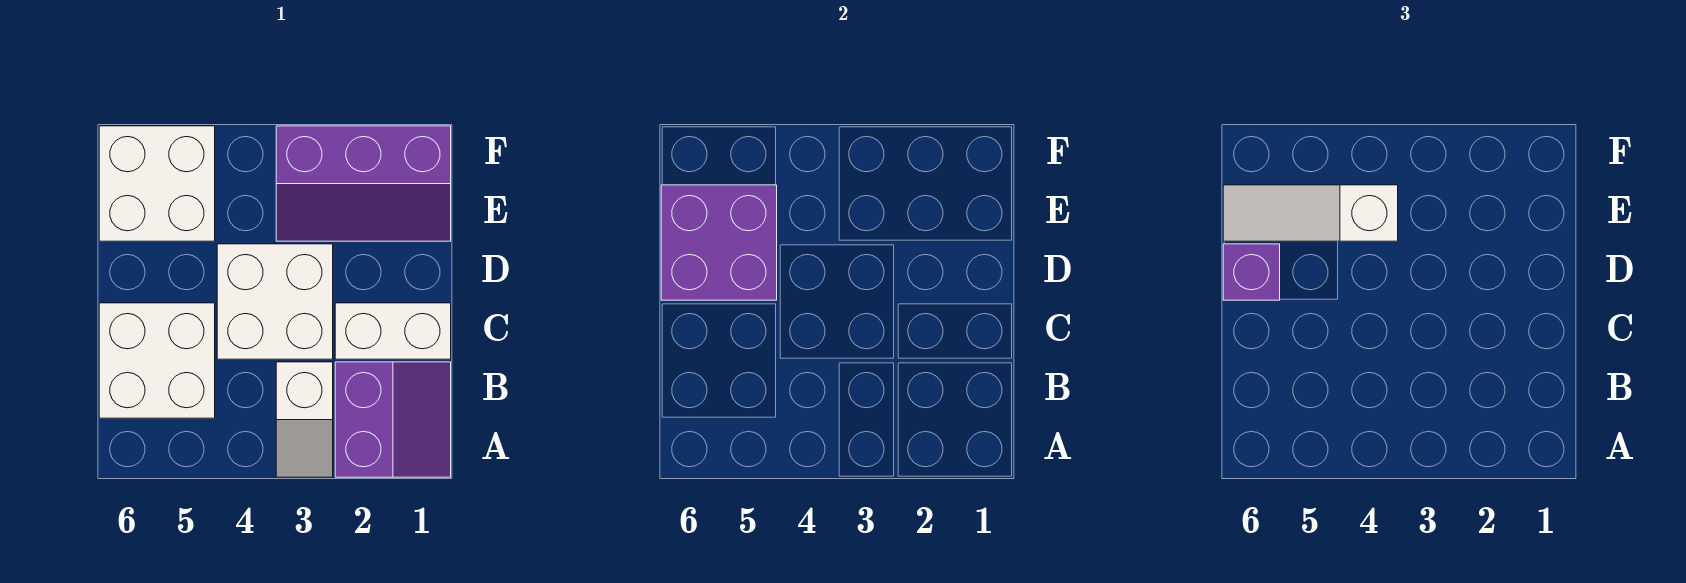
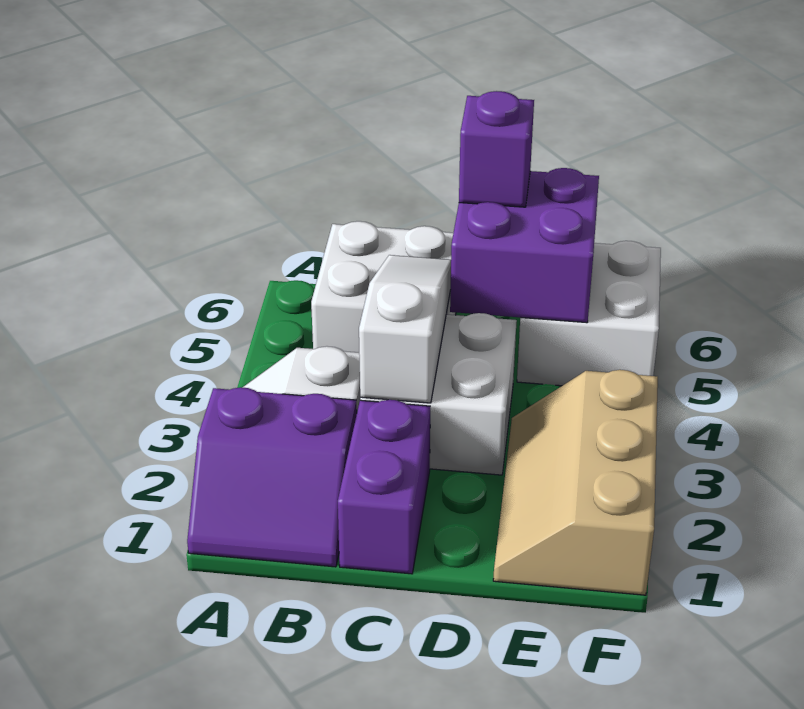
white 1x2 brick [335,303,451,359] -> purple 1x2 brick [338,400,430,574]
purple 2x3 slope [276,126,451,241] -> tan 2x3 slope [493,370,658,595]
white 1x3 slope [1223,185,1398,241] -> white 1x3 slope moved to [359,255,451,403]

